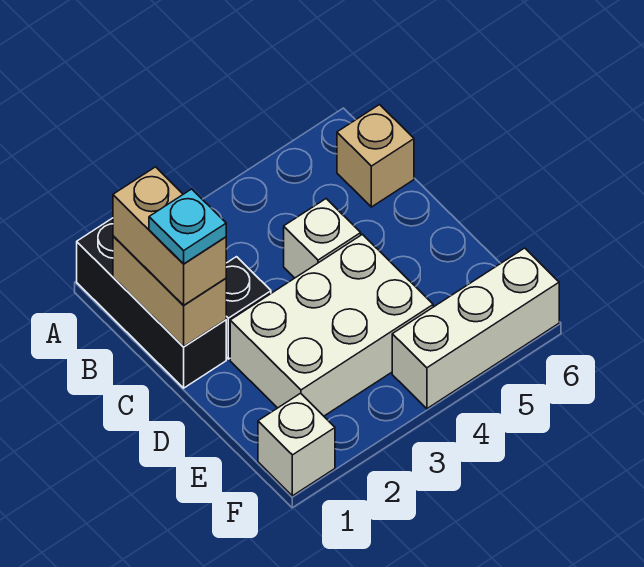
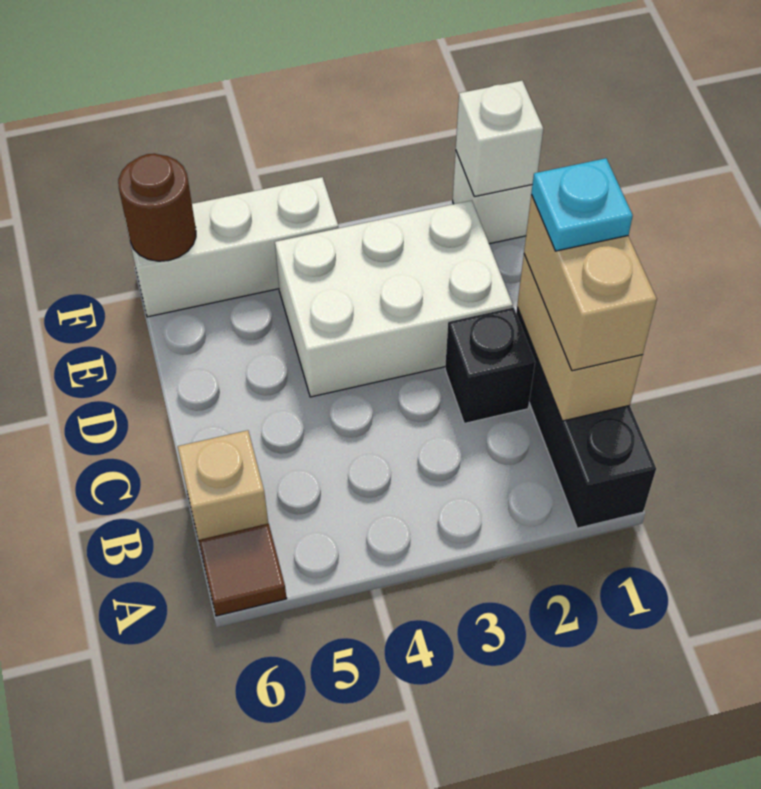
none -> brown 1x1 tile [199,523,287,616]
white 1x1 brick [284,199,361,278] -> white 1x1 brick moved to [456,81,543,197]
none -> brown 1x1 round brick [118,154,196,261]

